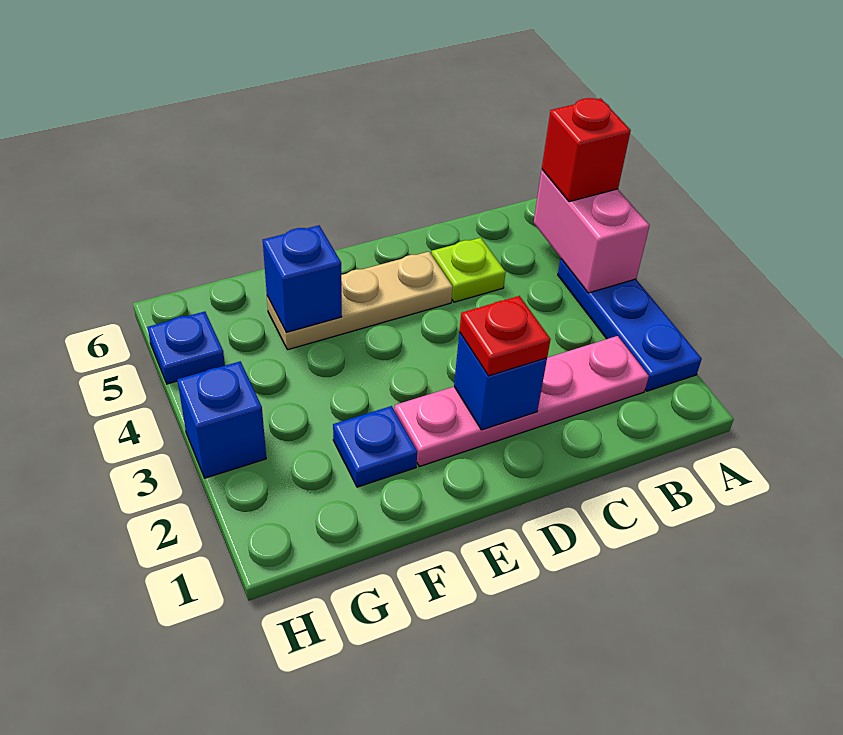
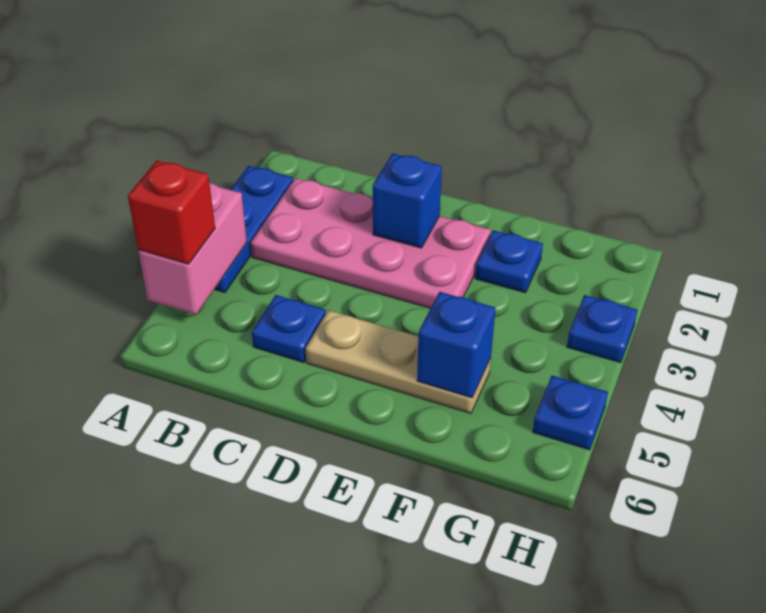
pink 1x4 plate [394,336,649,467] -> pink 2x4 plate [251,178,491,309]
lime 1x1 plate [431,238,506,302] -> blue 1x1 plate [252,295,326,363]
red 1x1 plate [459,296,551,376] -> none
blue 1x1 brick [177,361,266,478] -> blue 1x1 plate [567,295,637,363]

